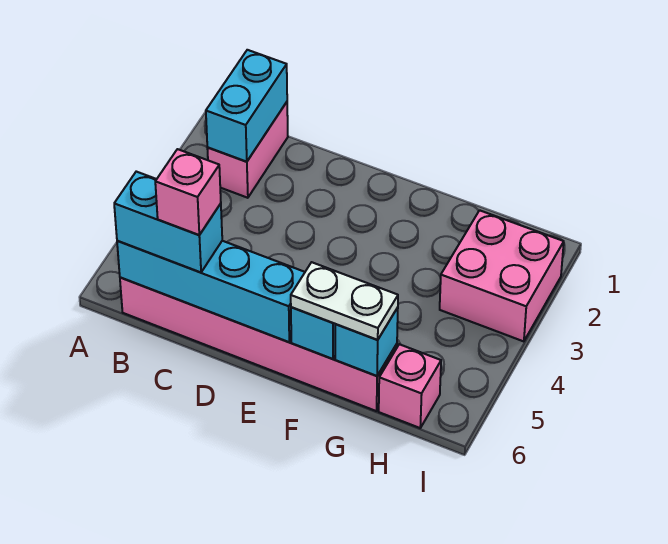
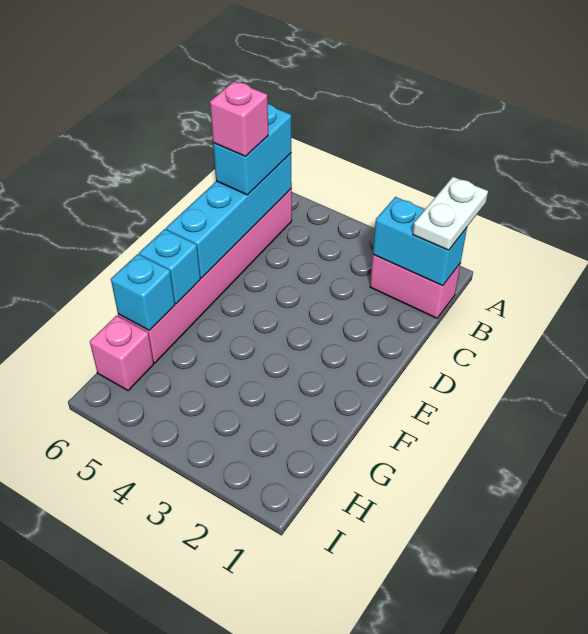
white 1x2 plate [291,262,398,340] -> white 1x2 plate moved to [413,177,488,250]
pink 2x2 brick [440,210,564,341] -> none

